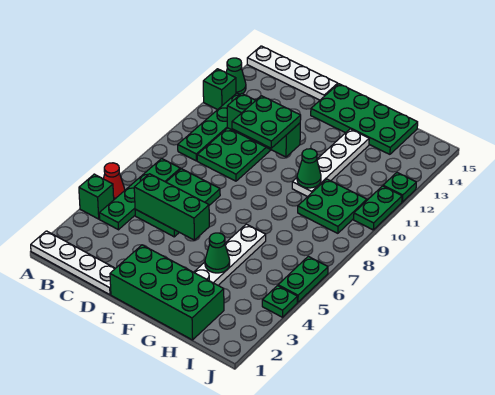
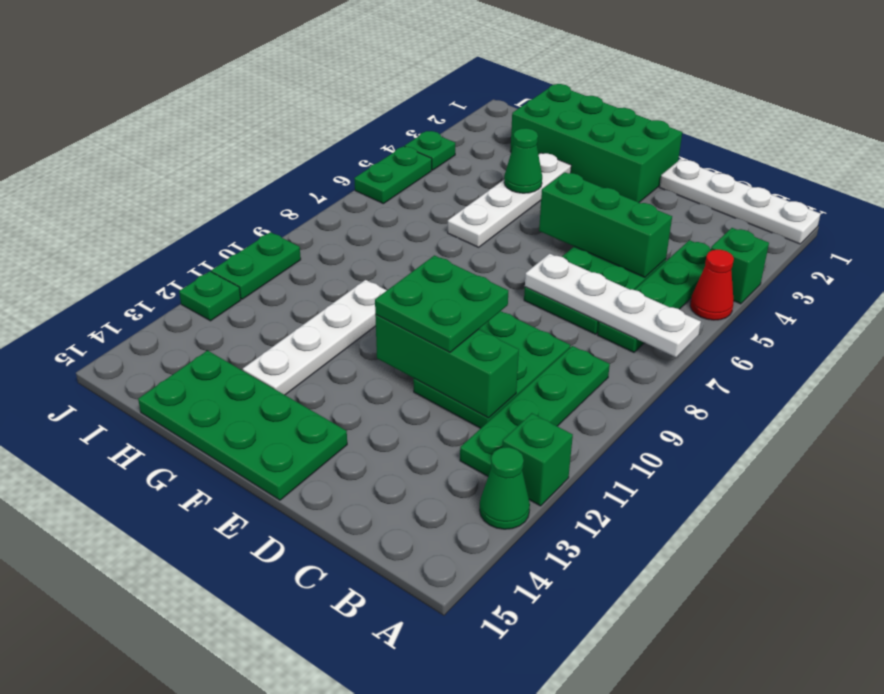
white 1x4 plate [247,46,338,100] -> white 1x4 plate moved to [525,254,701,357]
green 1x1 cone [297,149,321,188] -> none
green 2x2 plate [298,179,367,233] -> none

